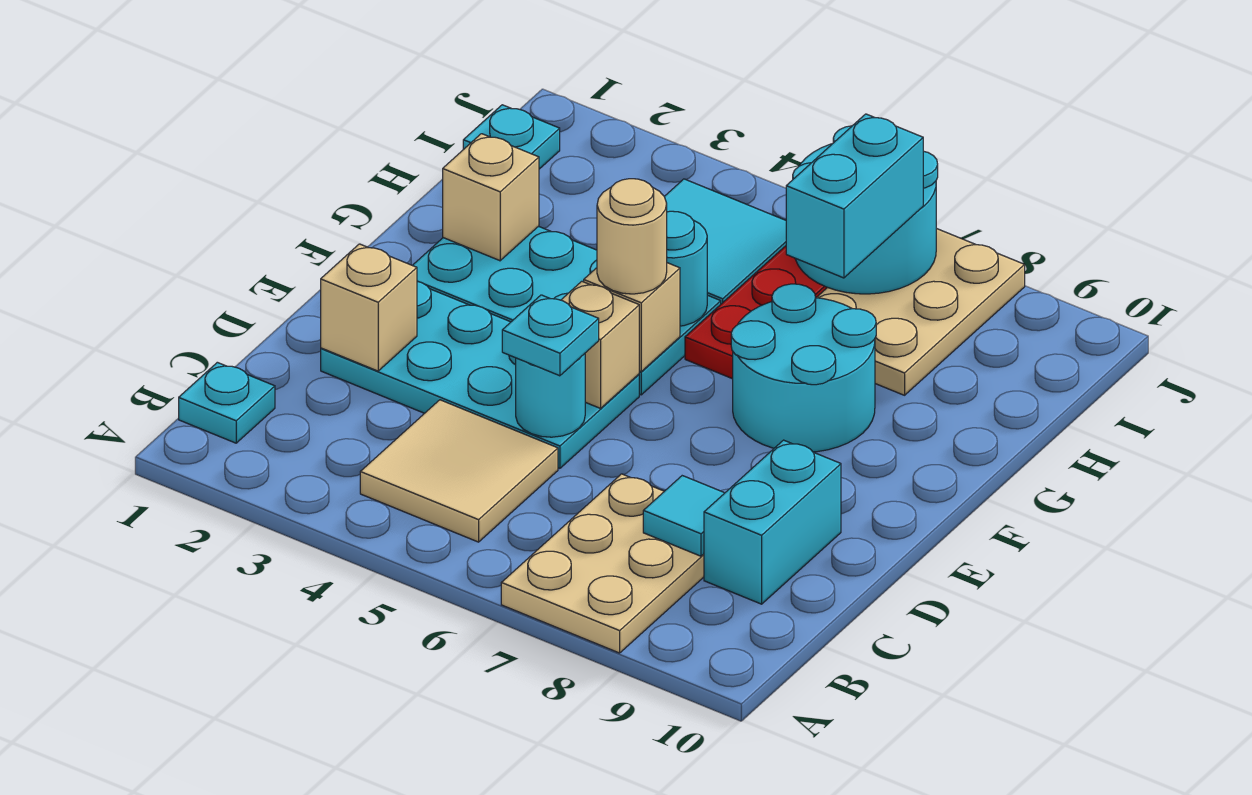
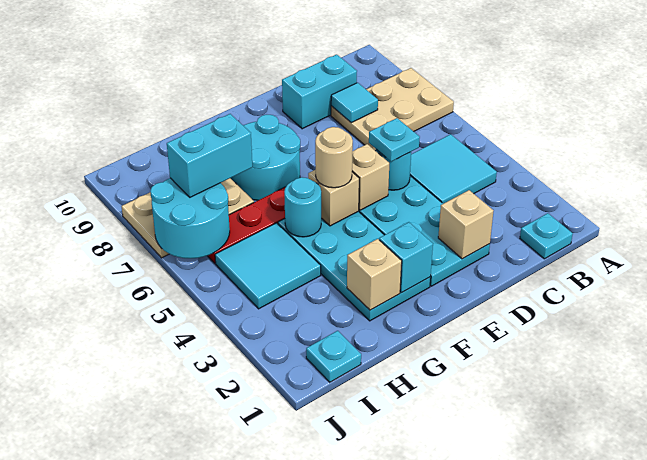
tan 2x2 tile [360,400,558,542] -> cyan 2x2 tile [410,134,497,204]
none -> cyan 1x1 brick [379,222,433,293]

